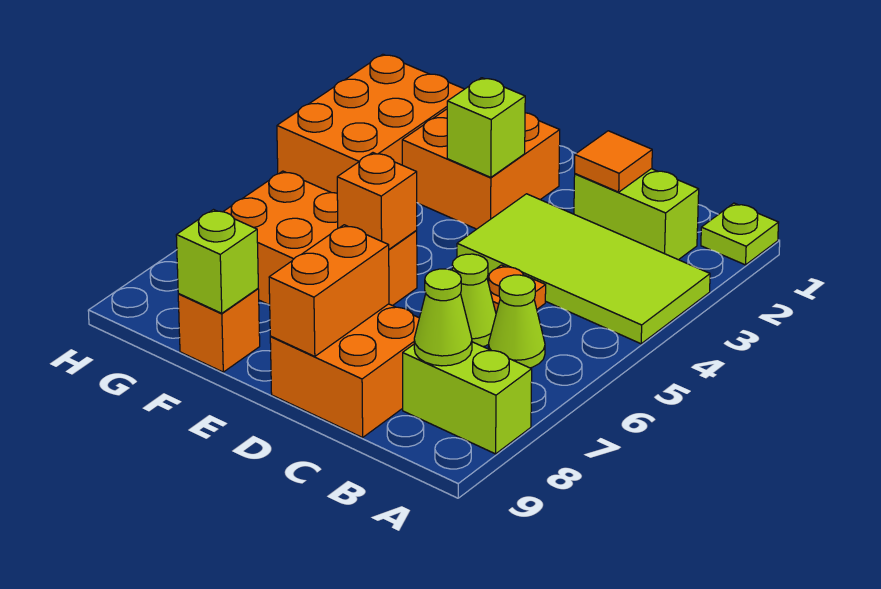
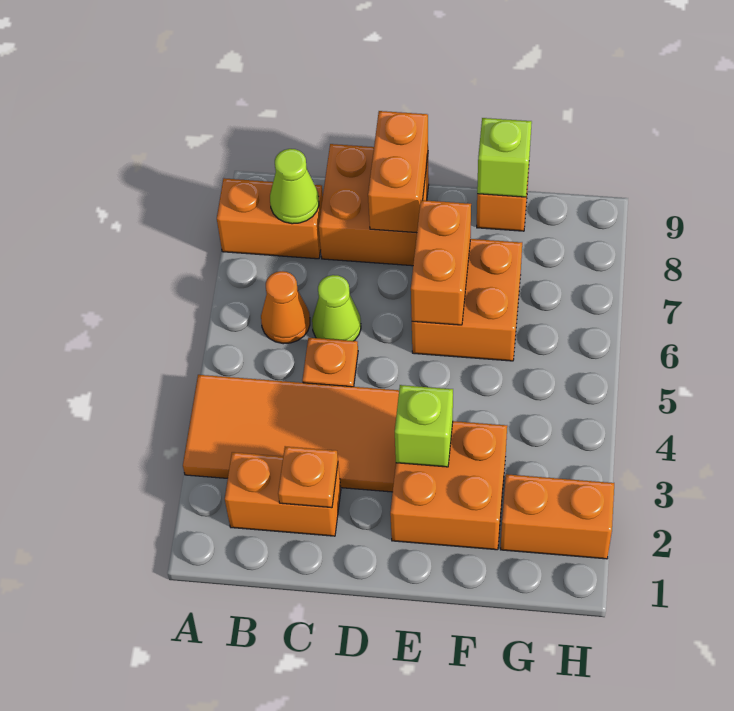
lime 1x1 plate [701,203,779,265] -> none
lime 2x4 tile [457,194,710,344] -> orange 2x4 tile [183,375,399,492]
lime 1x2 brick [403,342,532,454] -> orange 1x2 brick [217,178,323,259]
lime 1x2 brick [574,169,699,260] -> orange 1x2 brick [225,452,341,536]
lime 1x1 cone [488,275,545,368] -> orange 1x1 cone [261,271,310,344]
orange 1x1 tile [575,131,652,192] -> orange 1x1 plate [278,446,338,508]
orange 2x3 brick [223,171,417,306] -> orange 2x2 brick [412,239,522,361]
orange 1x1 brick [337,153,417,249] -> orange 1x2 brick [411,200,471,325]
orange 2x3 brick [277,54,464,193] -> orange 1x2 brick [500,474,614,559]

